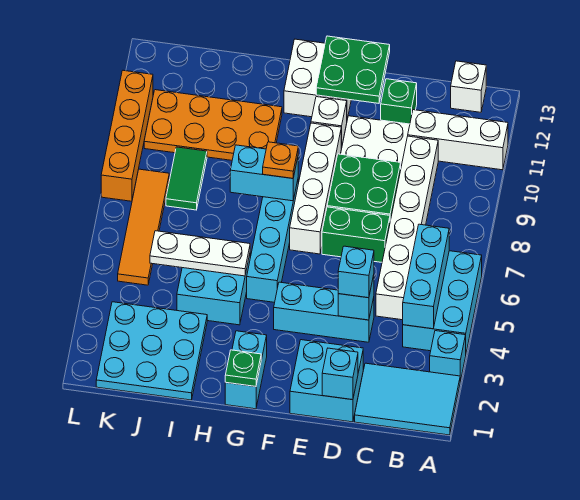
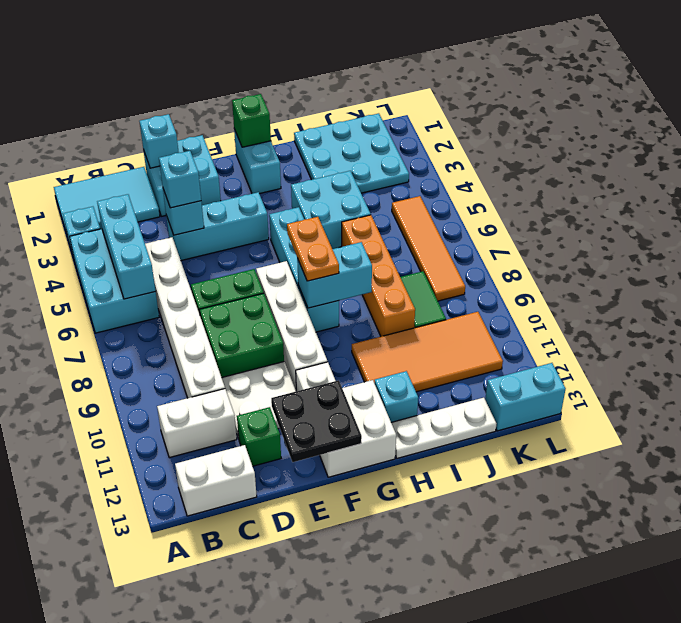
white 1x3 brick [408,110,508,170] -> white 1x2 brick [157,389,237,458]
white 1x1 brick [451,61,486,112] -> white 1x2 brick [175,445,257,516]
green 2x2 plate [316,36,390,103] -> black 2x2 plate [271,380,362,462]
green 1x1 plate [225,350,261,387] -> green 1x1 brick [232,94,271,147]
orange 1x1 plate [263,142,298,178] -> orange 1x2 plate [287,217,339,281]
white 1x3 plate [150,231,250,276] -> white 1x3 plate moved to [391,398,496,458]
orange 2x4 plate [144,90,282,160] -> orange 2x4 tile [352,312,503,392]
none -> cyan 1x1 brick [374,371,418,422]
none -> cyan 1x2 brick [485,363,566,431]
orange 1x4 brick [101,70,153,201] -> orange 1x4 brick moved to [342,215,415,336]

